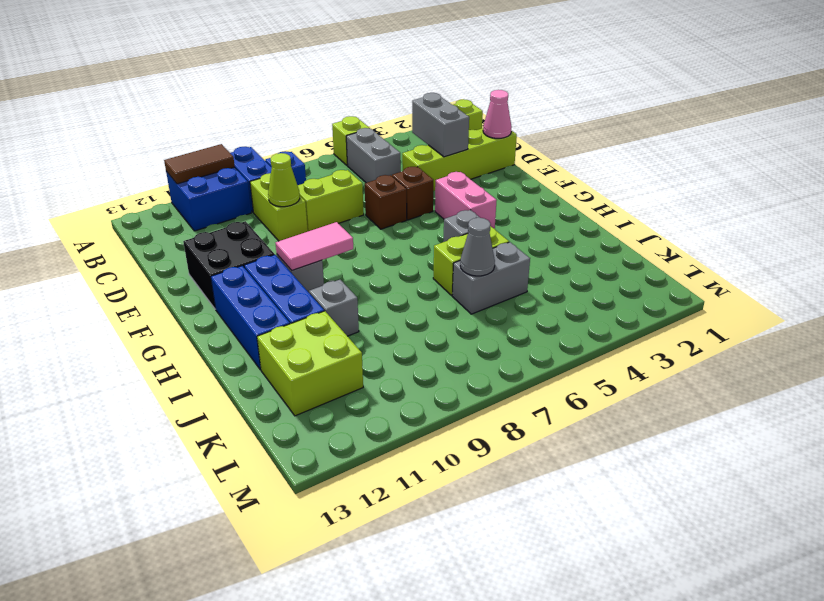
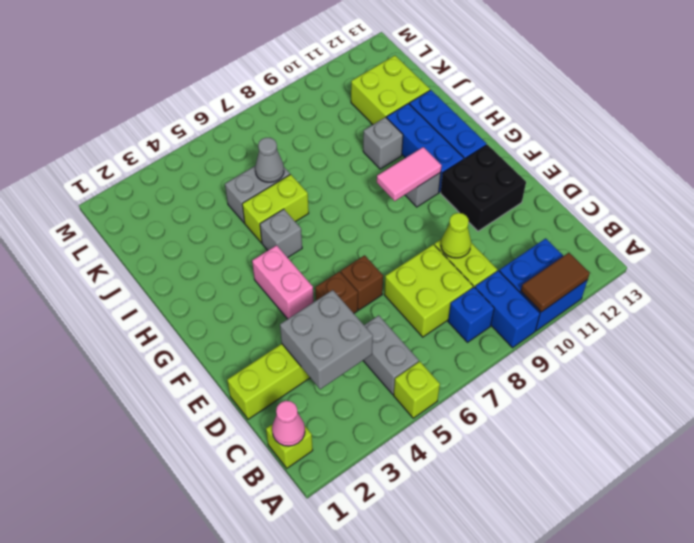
grey 1x2 brick [412,93,469,157] -> grey 2x2 brick [280,290,373,389]
pink 1x1 cone [483,90,512,138] -> pink 1x1 cone moved to [272,401,305,446]
lime 1x2 brick [298,170,364,231] -> lime 2x2 brick [384,244,473,337]

